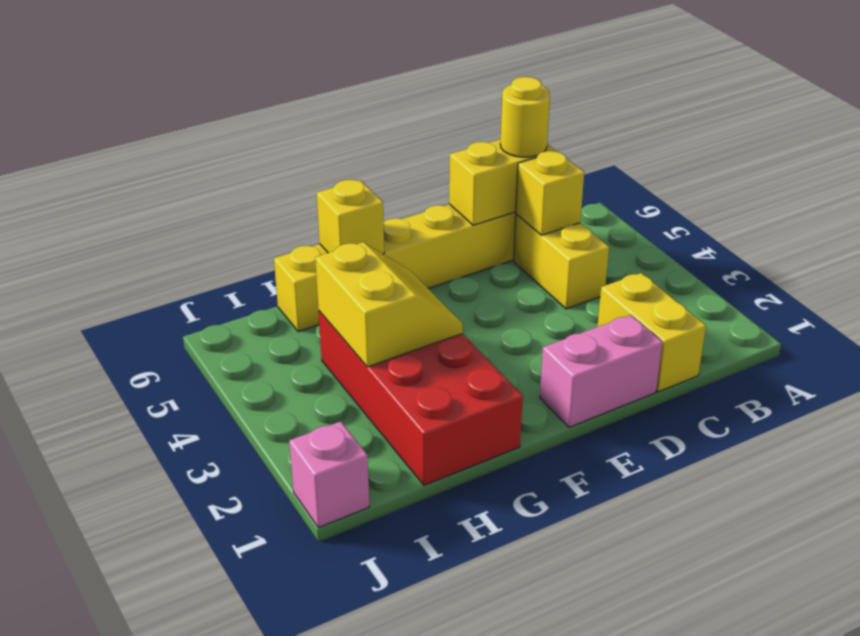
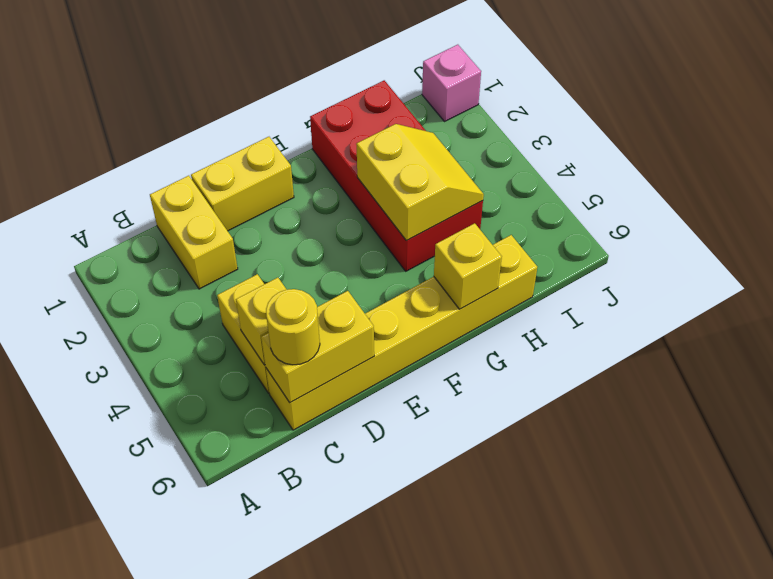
pink 1x2 brick [540,315,663,427] -> yellow 1x2 brick [191,137,294,231]
yellow 2x2 slope [315,242,463,367] -> yellow 2x2 slope turned to [356,124,484,241]

